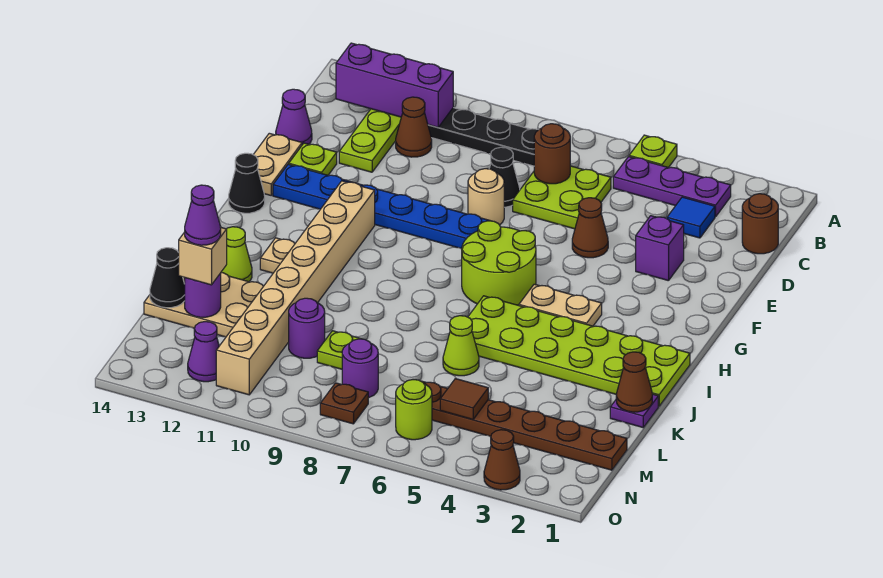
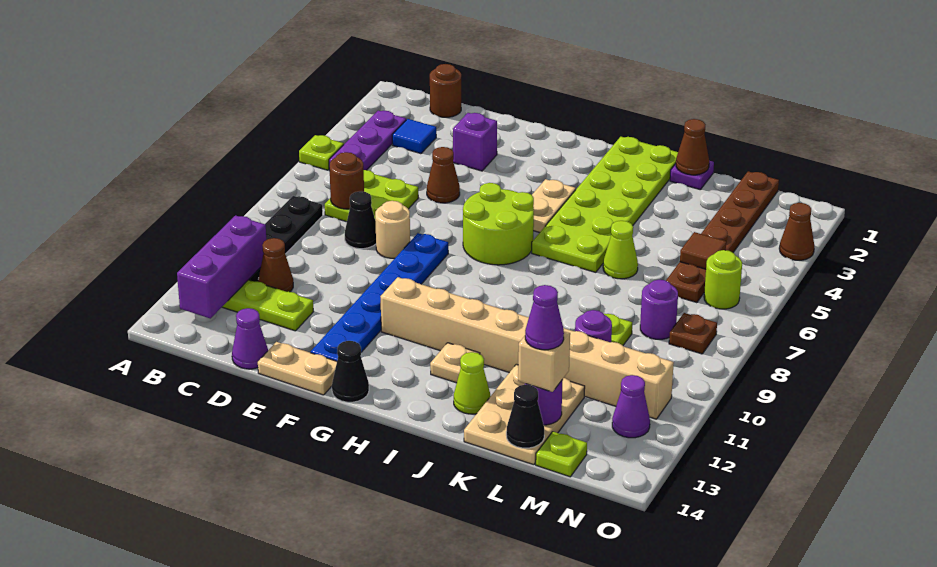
lime 1x1 plate [289,143,337,175] -> lime 1x1 plate moved to [536,432,587,477]

